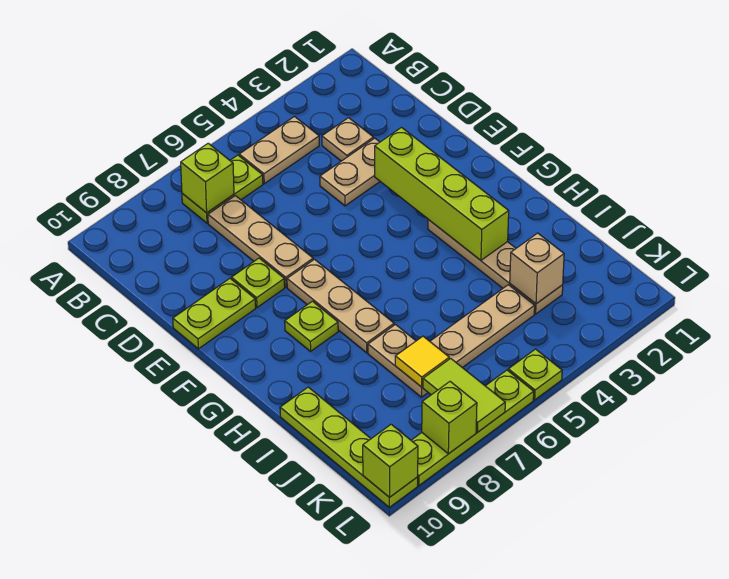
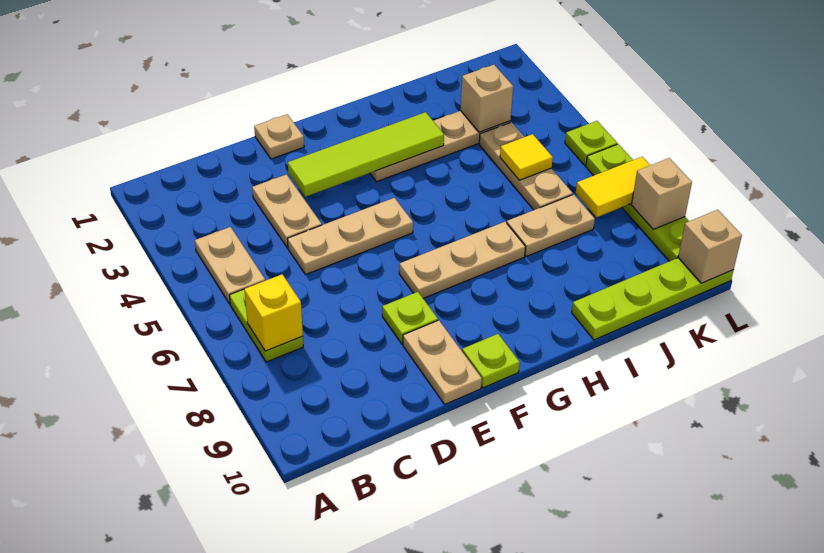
lime 1x1 brick [181,143,234,213] -> yellow 1x1 brick [244,274,303,351]
tan 1x1 plate [322,118,374,161] -> tan 1x1 plate moved to [254,114,304,159]
tan 1x3 plate [208,196,313,287] -> tan 1x3 plate moved to [288,198,413,275]
lime 1x4 brick [375,127,509,260] -> lime 1x4 tile [288,112,444,197]
lime 1x2 plate [173,279,256,349] -> tan 1x2 plate [403,320,482,404]
lime 1x1 plate [285,301,338,351] -> lime 1x1 plate moved to [462,334,520,388]
yellow 1x1 tile [395,336,449,387] -> yellow 1x1 tile moved to [500,134,553,180]
lime 1x2 tile [423,358,505,432] -> yellow 1x2 tile [576,157,650,217]
lime 1x1 brick [422,382,477,454] -> tan 1x1 brick [632,158,692,229]
lime 1x1 brick [363,424,418,497] -> tan 1x1 brick [678,210,742,283]

